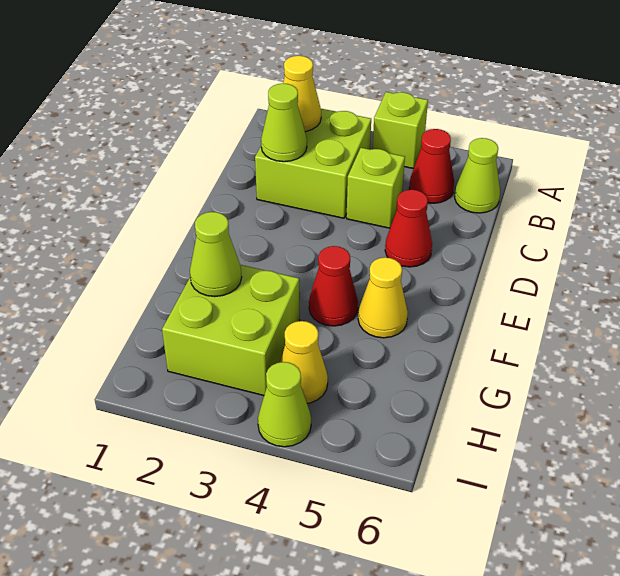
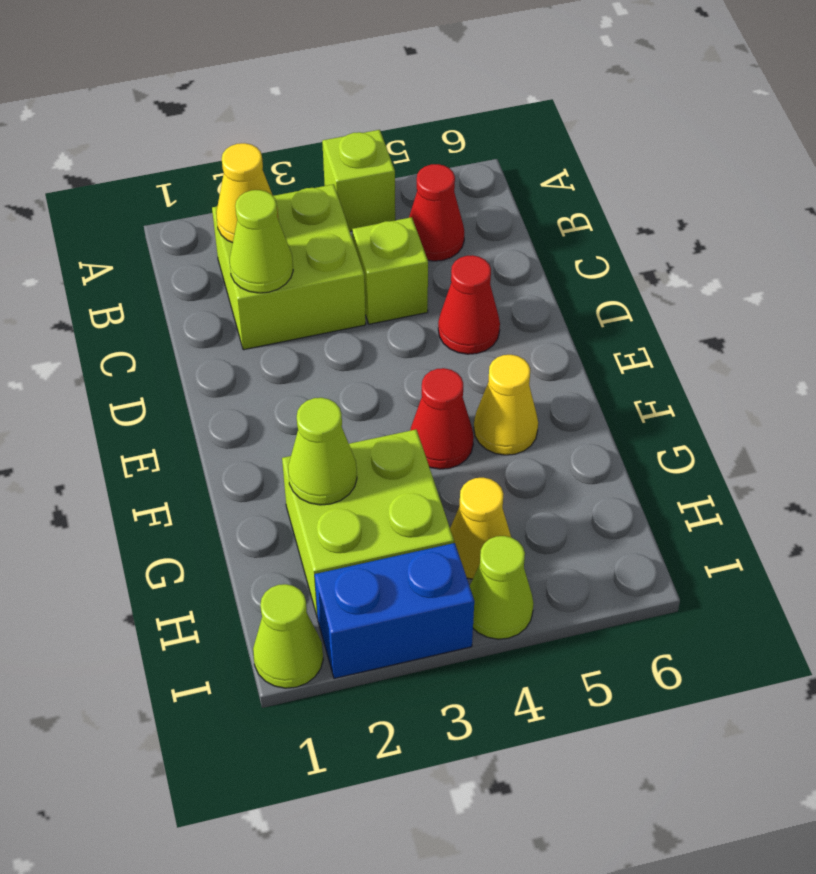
lime 1x1 cone [455,138,500,213] -> lime 1x1 cone moved to [253,584,323,688]
none -> blue 1x2 brick [315,543,474,678]

